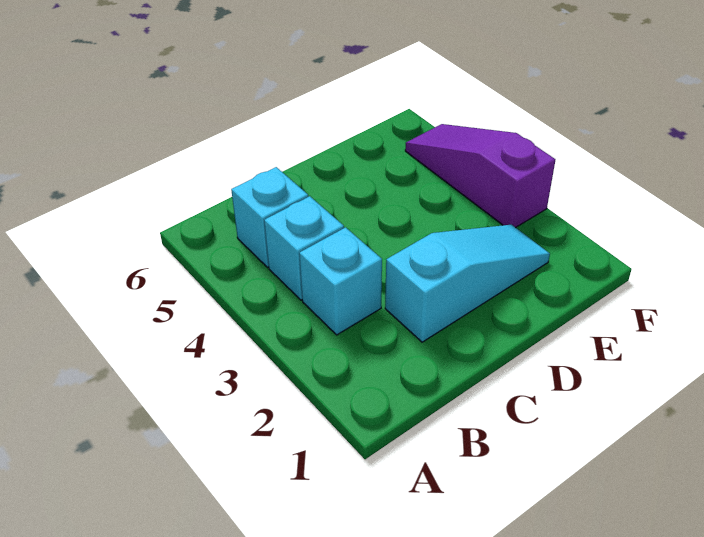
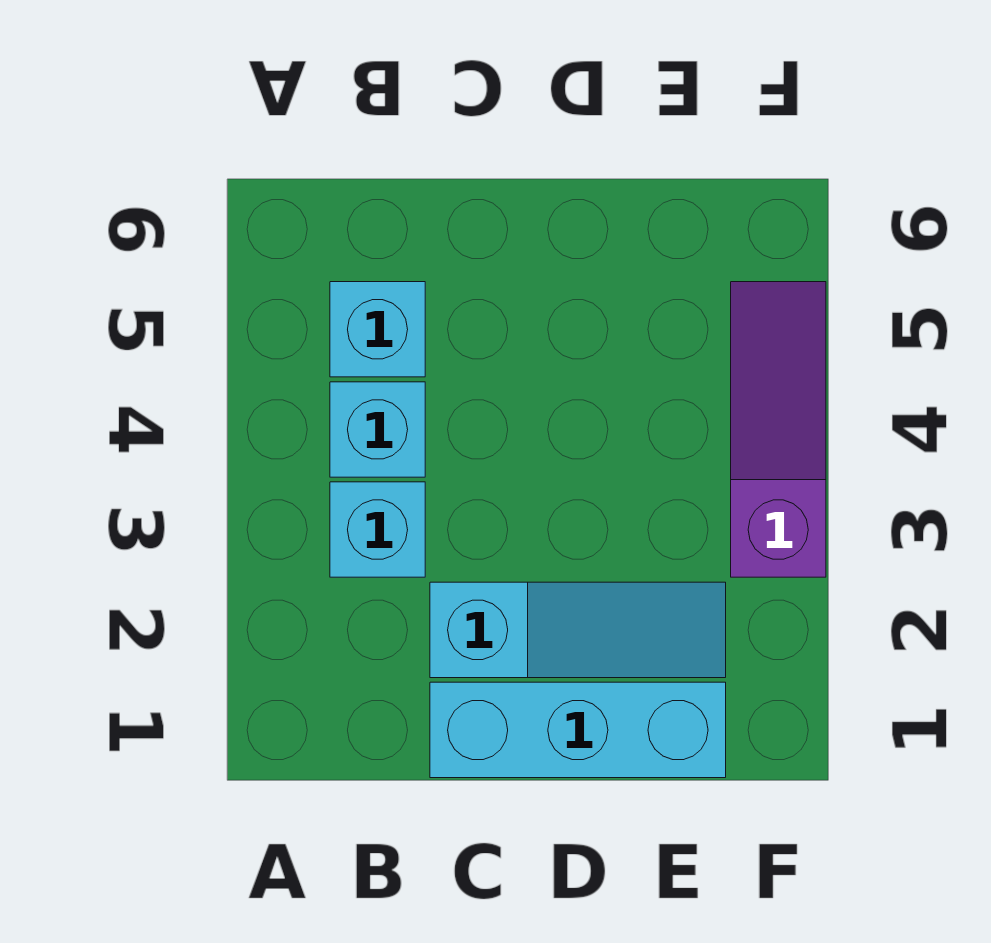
none -> cyan 1x3 brick [430,682,726,778]

